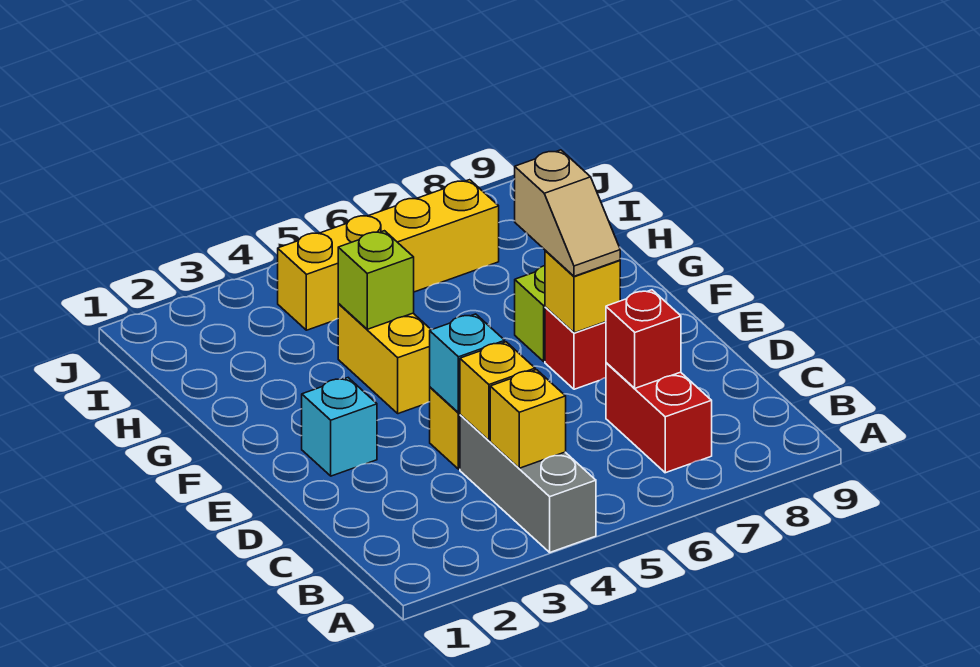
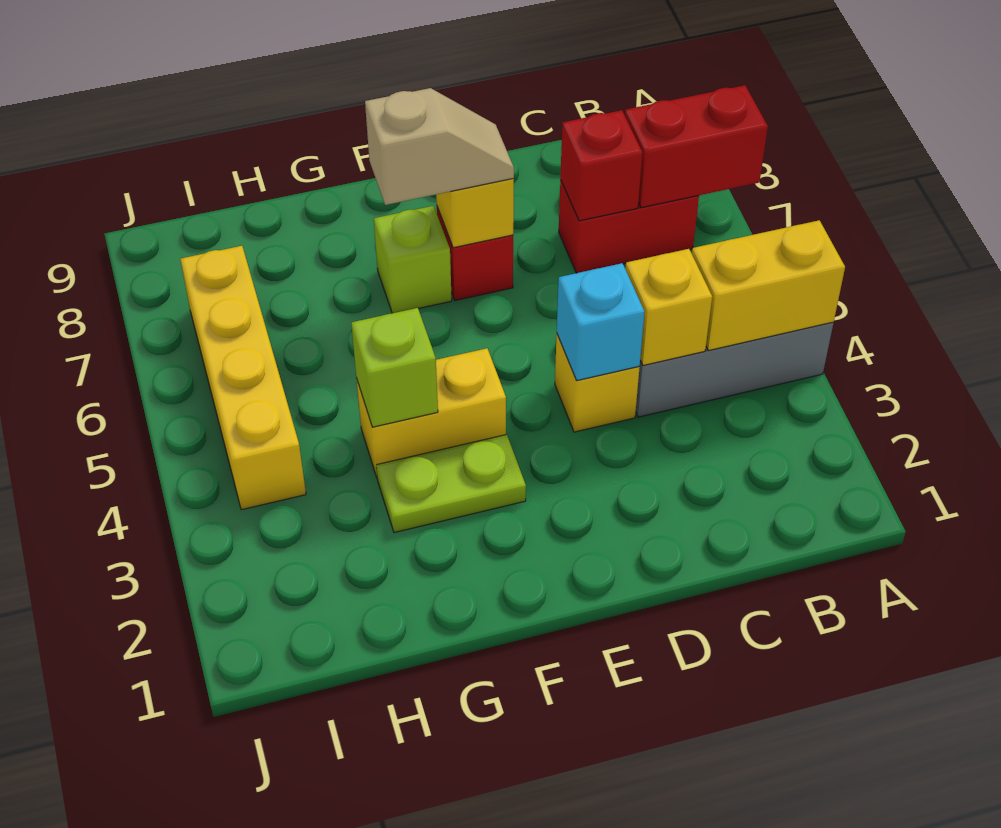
none -> red 1x2 brick [625,85,768,208]
yellow 1x1 brick [490,370,566,468] -> yellow 1x2 brick [692,220,845,351]
cyan 1x1 brick [302,378,377,476] -> none
none -> lime 1x2 plate [376,434,526,533]

